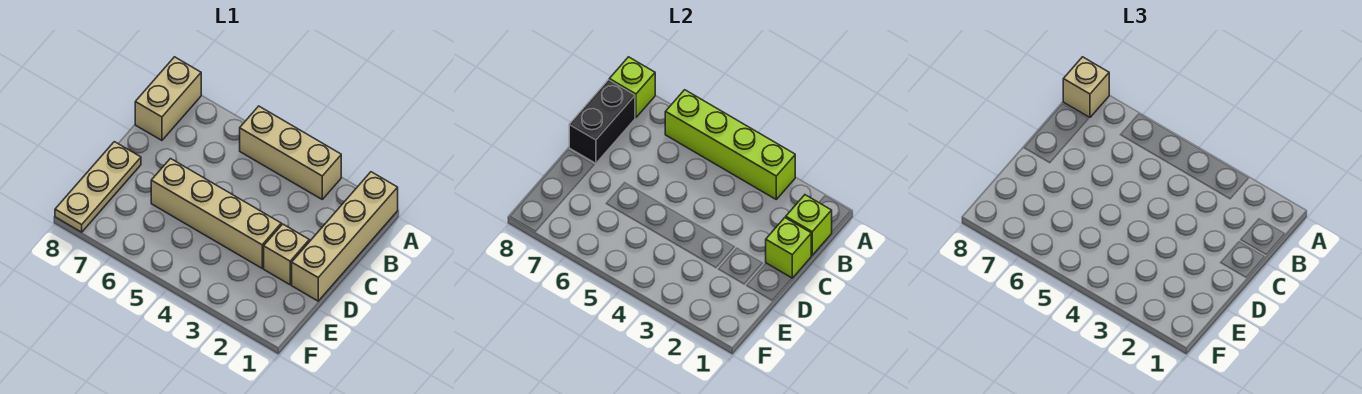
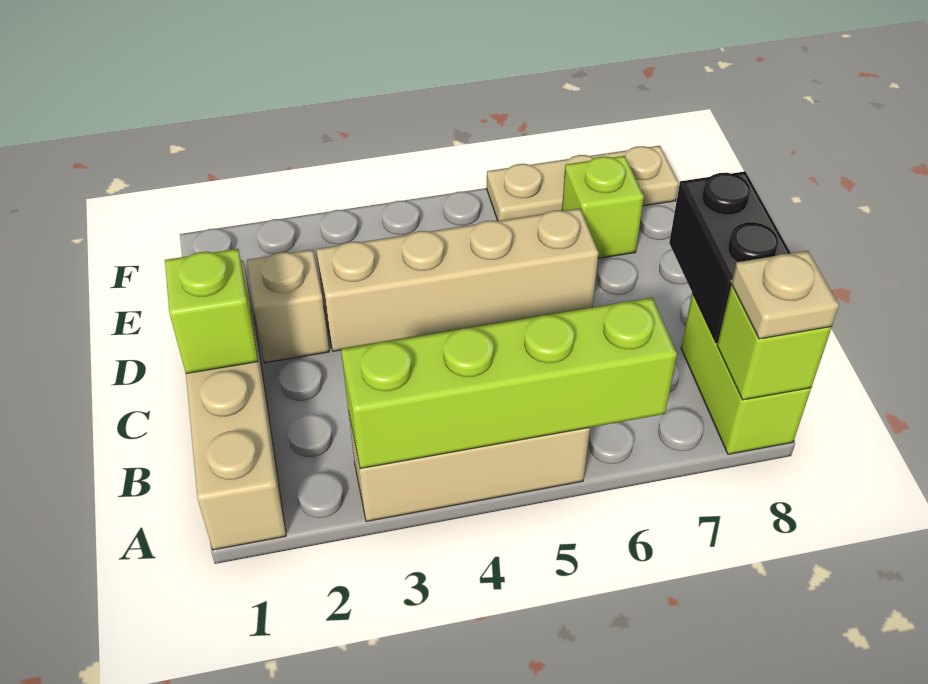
tan 1x2 brick [135,57,201,140] -> lime 1x2 brick [681,293,811,454]
tan 1x1 brick [1063,57,1109,117] -> tan 1x1 plate [732,251,839,339]
lime 1x1 brick [786,195,832,255] -> lime 1x1 brick moved to [562,156,644,258]
tan 1x3 plate [55,142,141,232] -> tan 1x3 plate turned to [487,146,679,221]

